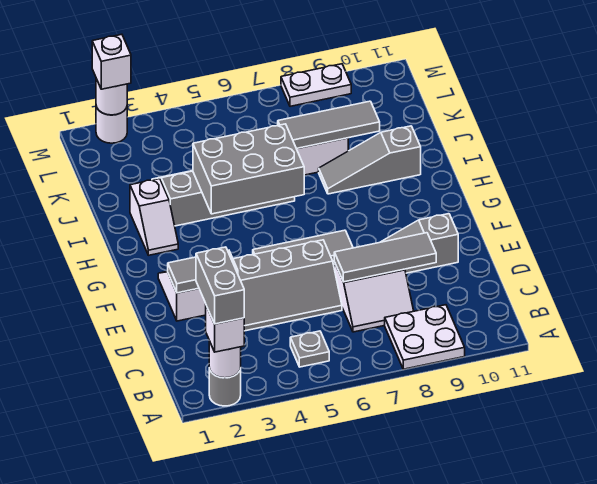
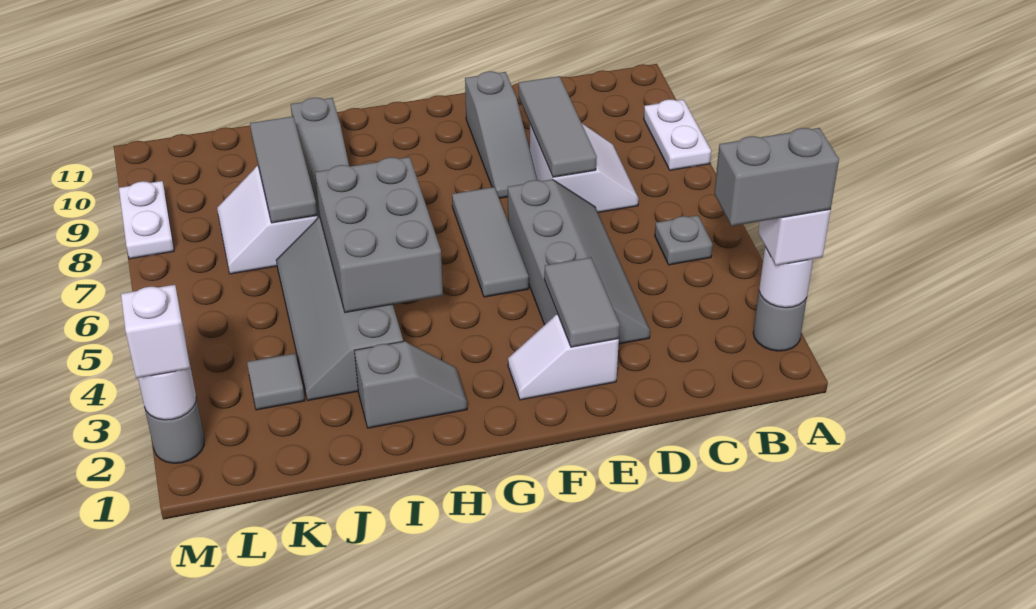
white 2x2 plate [385,305,465,369] -> white 1x2 plate [644,99,711,170]
white 1x2 slope [130,179,178,255] -> grey 1x2 slope [354,341,467,428]
none -> grey 1x1 tile [247,353,305,410]
white 1x1 round brick [96,106,127,143] -> grey 1x1 round brick [145,398,204,463]

